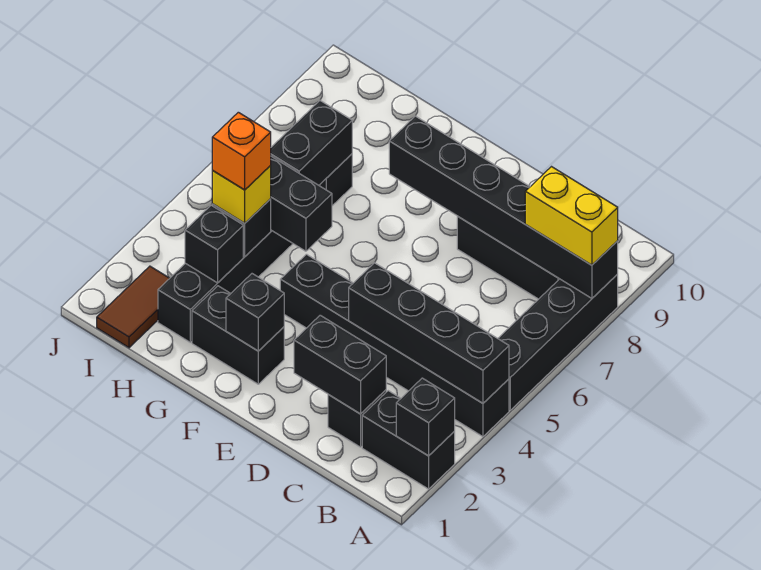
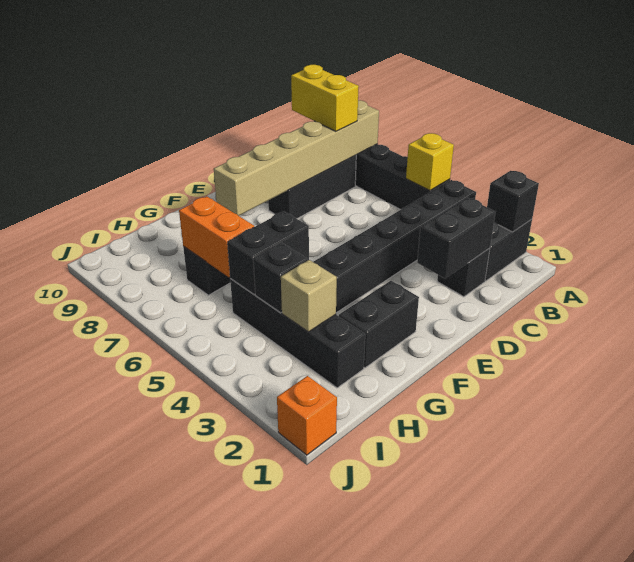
black 1x4 brick [349,263,509,403] -> none
black 1x6 brick [389,116,618,298] -> tan 1x6 brick [214,100,379,216]
yellow 1x2 brick [525,167,618,265] -> yellow 1x2 brick turned to [291,65,359,131]
black 1x1 brick [226,274,284,351] -> none
black 1x1 brick [185,205,243,283] -> tan 1x1 brick [281,260,337,332]
yellow 1x1 brick [212,166,271,223] -> yellow 1x1 brick moved to [406,133,454,191]
orange 1x1 brick [212,112,271,190] -> orange 1x1 brick moved to [277,376,337,455]
black 1x2 brick [271,101,352,185] -> orange 1x2 brick [179,196,254,277]
brown 1x2 tile [97,266,170,348] -> none

